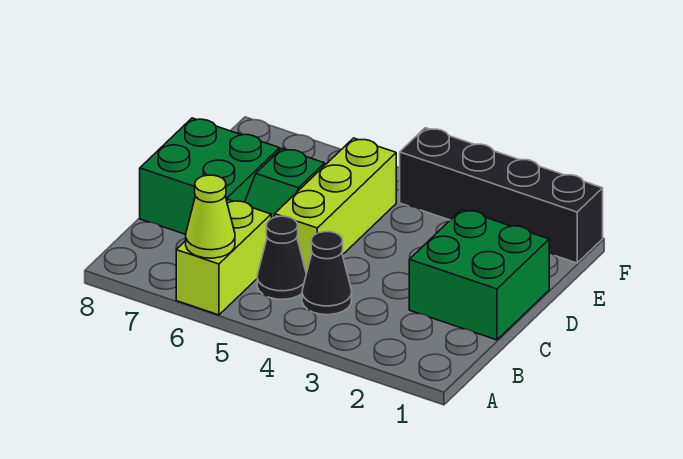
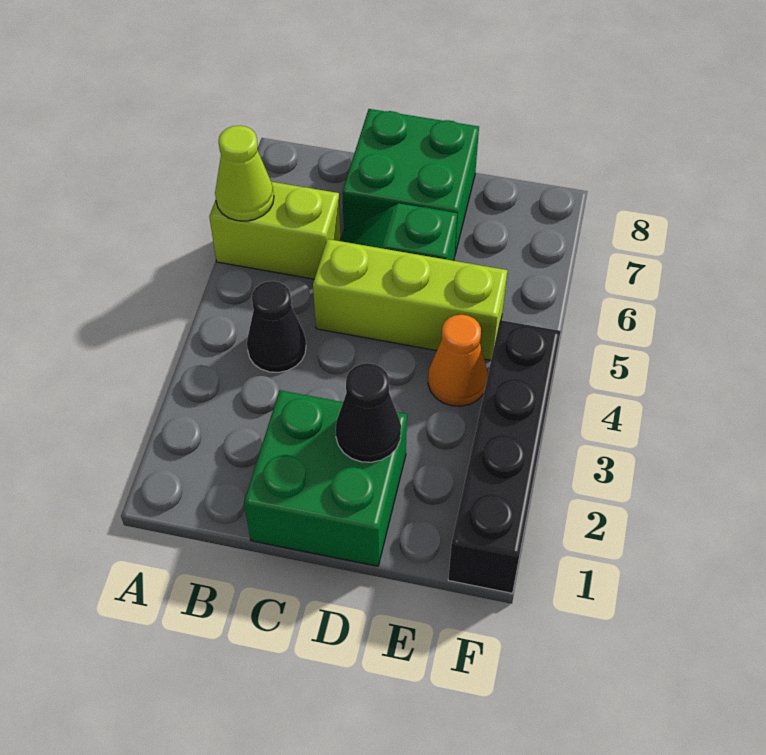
black 1x1 cone [257,216,306,299] -> black 1x1 cone moved to [336,363,401,462]
none -> orange 1x1 cone [428,315,488,406]

